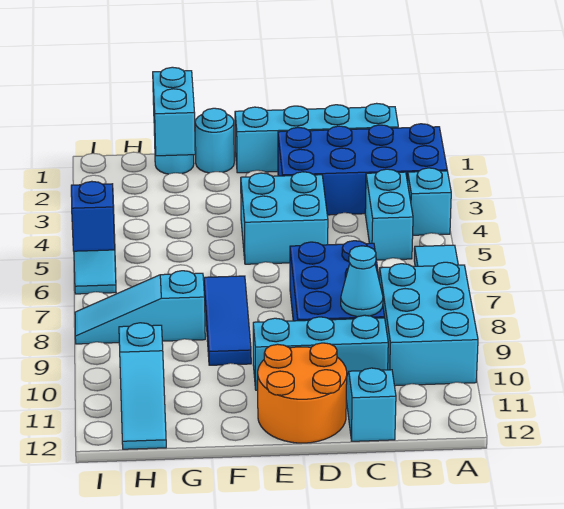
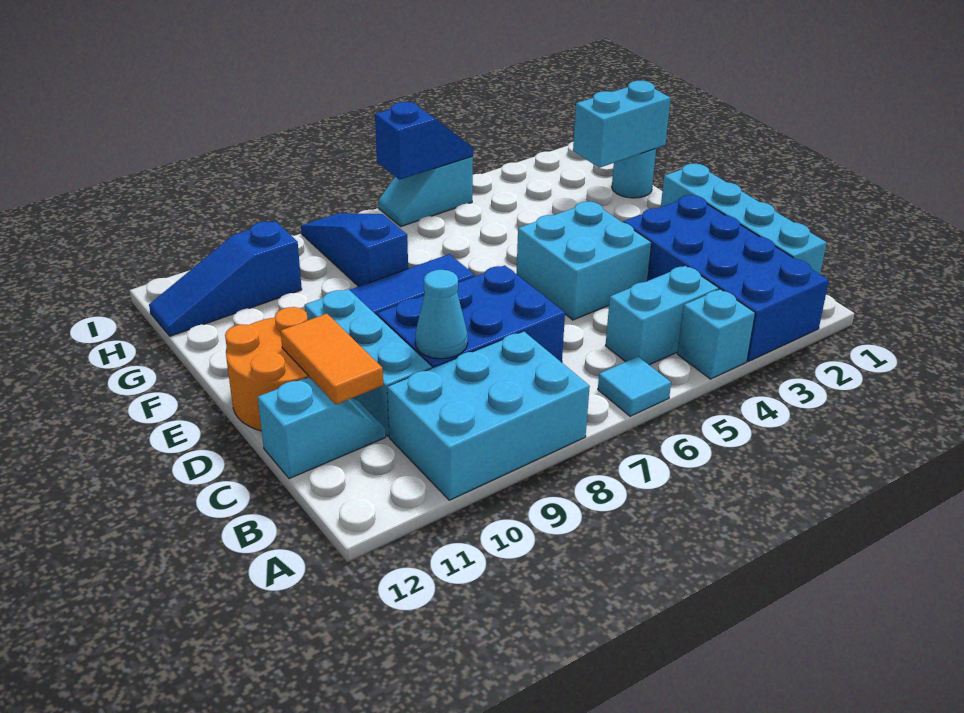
none -> orange 1x2 tile [281,314,383,404]
cyan 1x1 round brick [195,108,234,173] -> none
cyan 1x3 slope [75,271,205,344] -> blue 1x3 slope [301,213,408,287]
cyan 1x3 slope [119,323,166,449] -> blue 1x3 slope [149,221,302,336]

